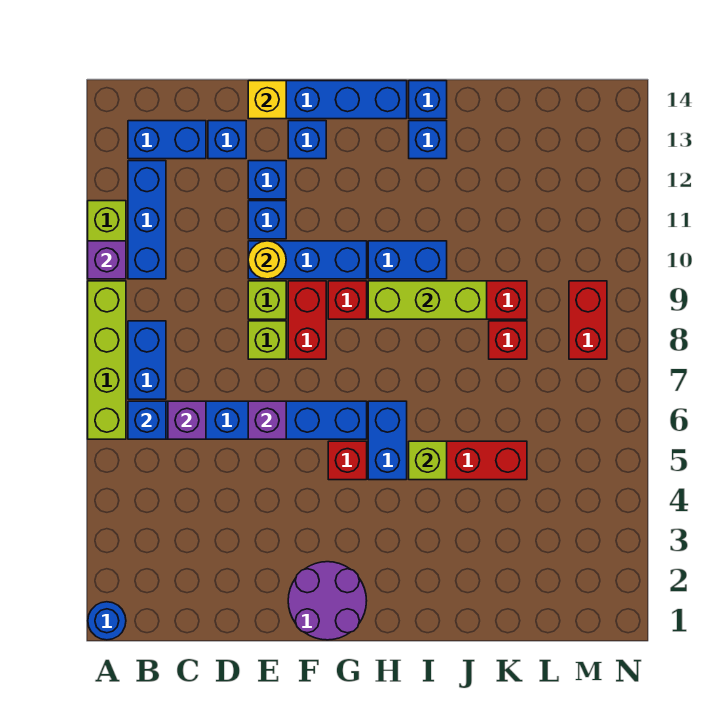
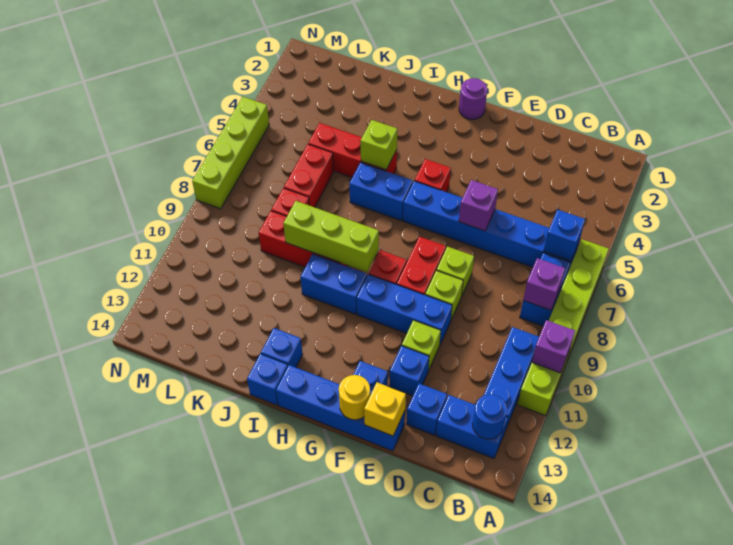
blue 1x1 round brick [88,602,126,640] -> blue 1x1 round brick moved to [473,394,507,439]
purple 1x1 brick [168,401,206,439] -> purple 1x1 brick moved to [523,258,565,310]
yellow 1x1 round brick [248,241,286,279] -> yellow 1x1 round brick moved to [339,375,370,420]
blue 1x1 brick [248,201,286,239] -> lime 1x1 brick [402,320,441,371]
purple 2x2 round brick [288,562,367,640] -> purple 1x1 round brick [459,78,487,120]
blue 1x2 brick [368,401,407,480] -> blue 1x2 brick turned to [349,162,413,221]
red 1x2 brick [569,281,607,359] -> red 1x2 brick moved to [284,144,334,207]
none -> lime 1x4 brick [192,97,269,209]

